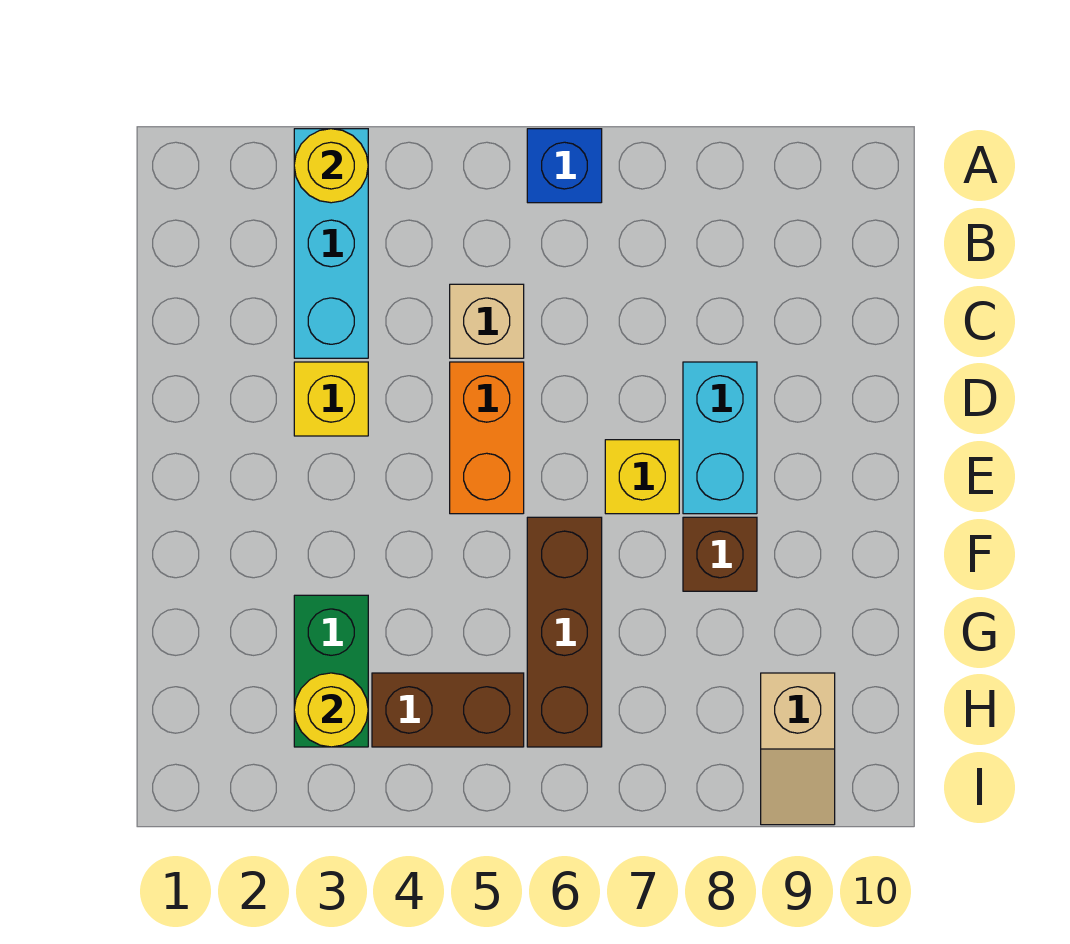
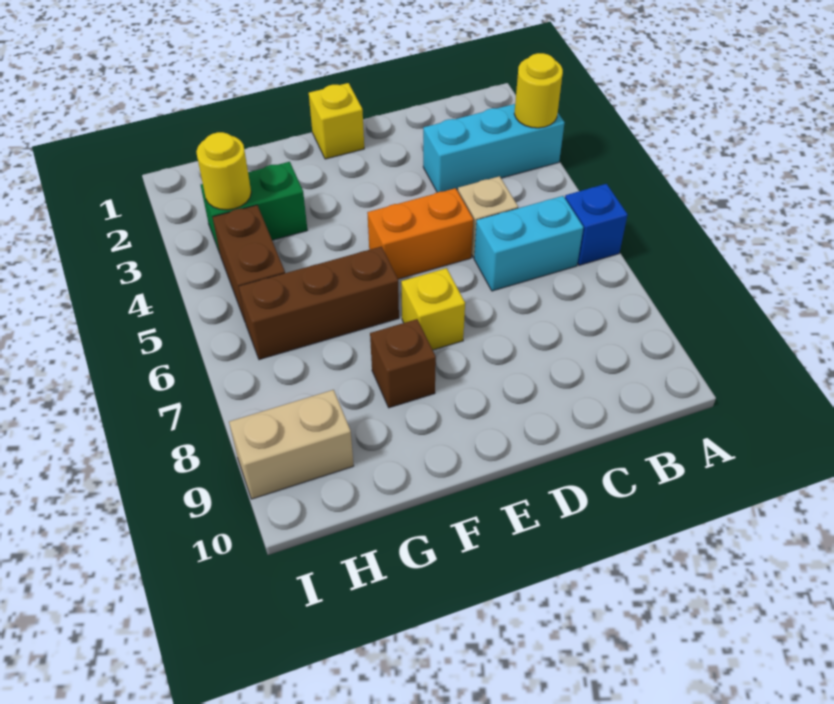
yellow 1x1 brick [294,362,368,436] -> yellow 1x1 brick moved to [309,83,364,159]
cyan 1x2 brick [683,362,757,514] -> cyan 1x2 brick moved to [474,196,583,291]
tan 1x2 slope [761,673,835,825] -> tan 1x2 brick [229,390,354,499]

